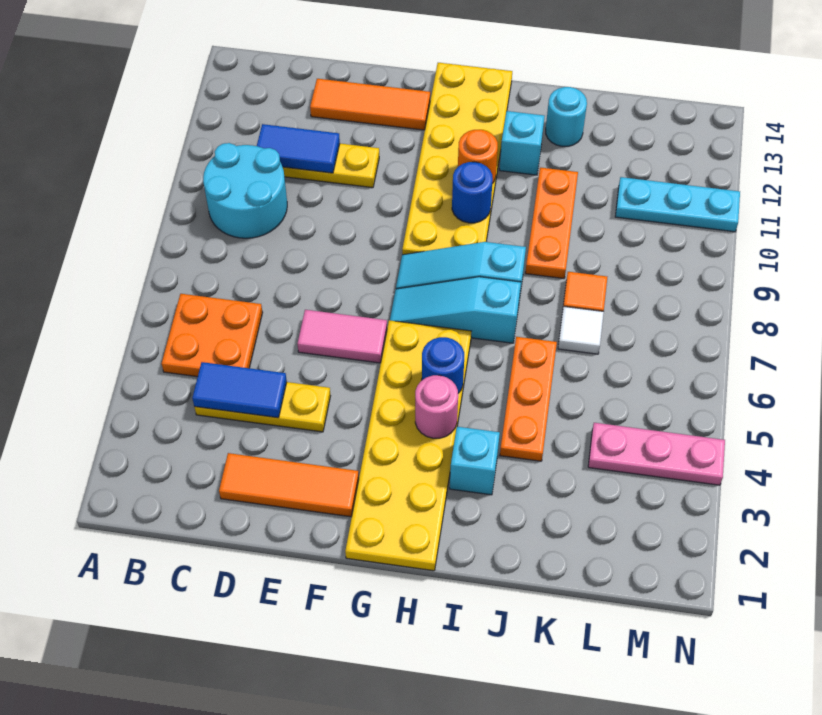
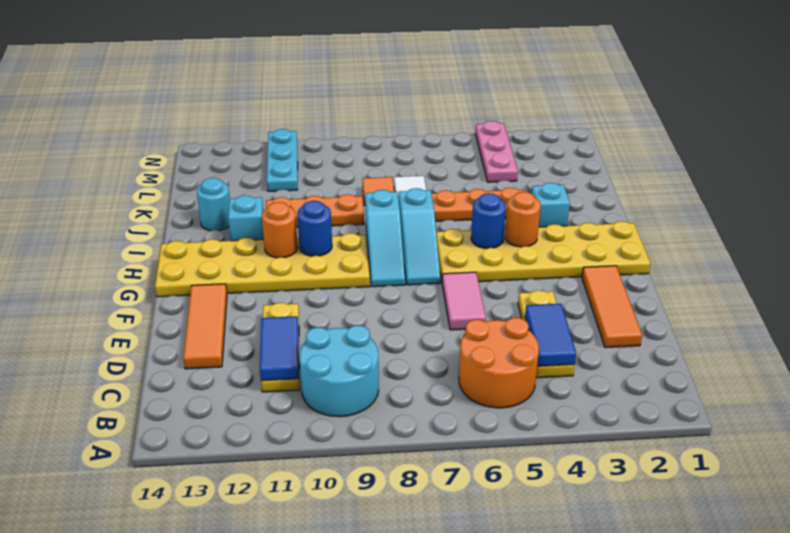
orange 2x2 plate [162,294,263,377] -> orange 2x2 round brick [459,318,539,408]
pink 1x1 round brick [415,375,458,438] -> orange 1x1 round brick [505,192,541,247]

